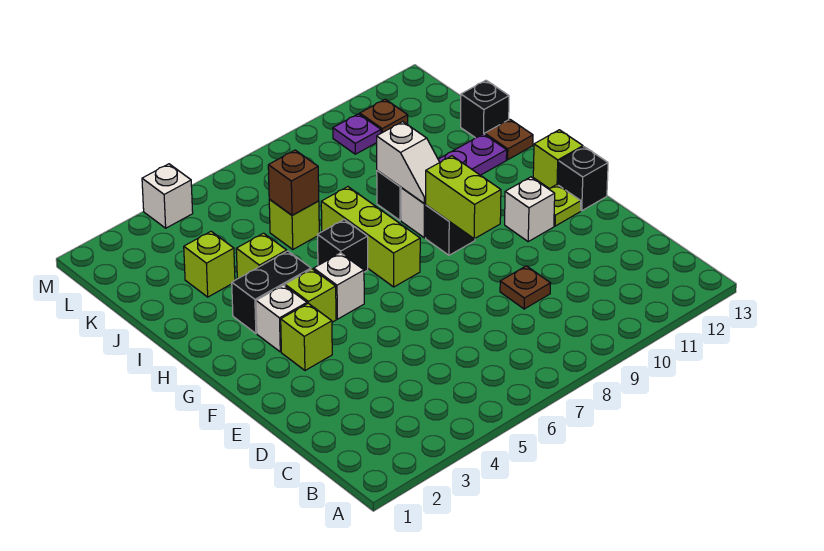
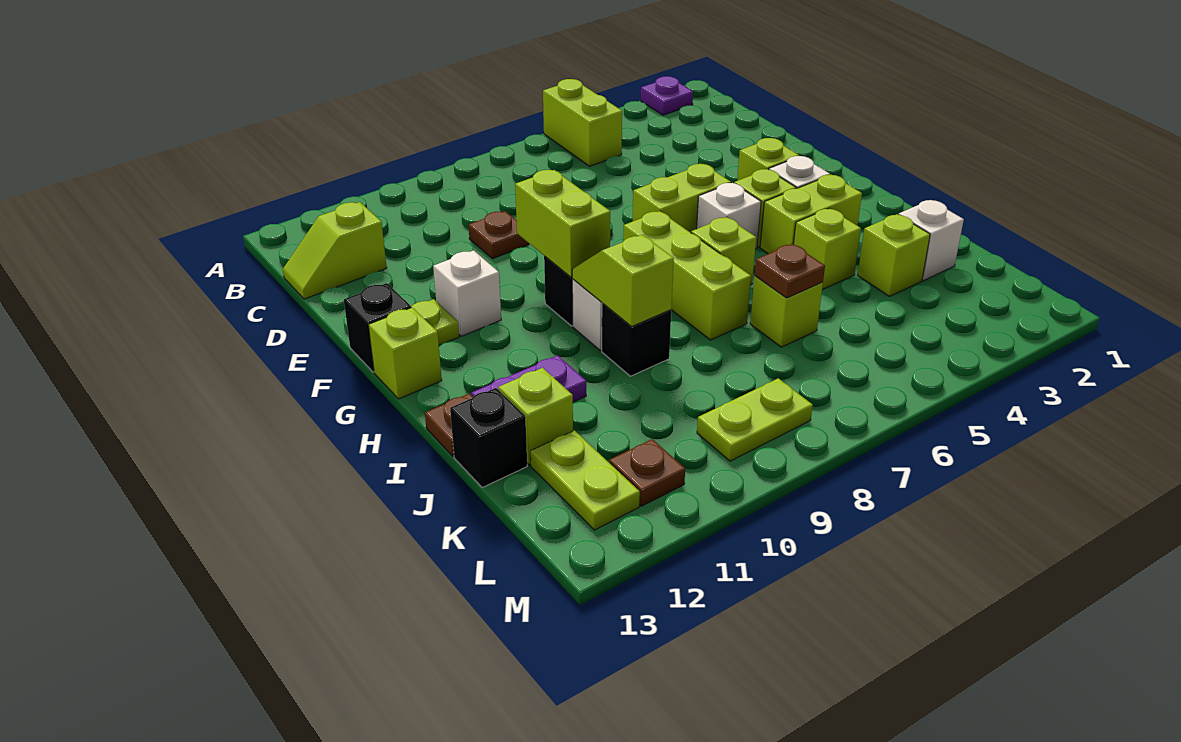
none -> lime 1x2 brick [543,79,622,166]
none -> lime 1x2 slope [283,202,387,299]
none -> lime 1x2 brick [633,164,731,233]
black 1x2 brick [232,251,311,333] -> lime 1x2 brick [760,175,862,254]
black 1x1 brick [318,220,368,272] -> lime 1x1 brick [691,217,756,285]
white 1x2 slope [377,122,440,204] -> lime 1x2 slope [572,235,674,326]
brown 1x1 brick [268,150,319,215] -> brown 1x1 plate [755,244,825,298]
none -> lime 1x1 brick [498,368,573,465]
none -> lime 1x2 plate [531,431,640,530]
none -> lime 1x2 plate [697,378,813,461]
purple 1x1 plate [333,114,381,154] -> purple 1x1 plate moved to [641,76,693,115]
white 1x1 brick [142,164,193,228] -> white 1x1 brick moved to [899,200,964,281]

